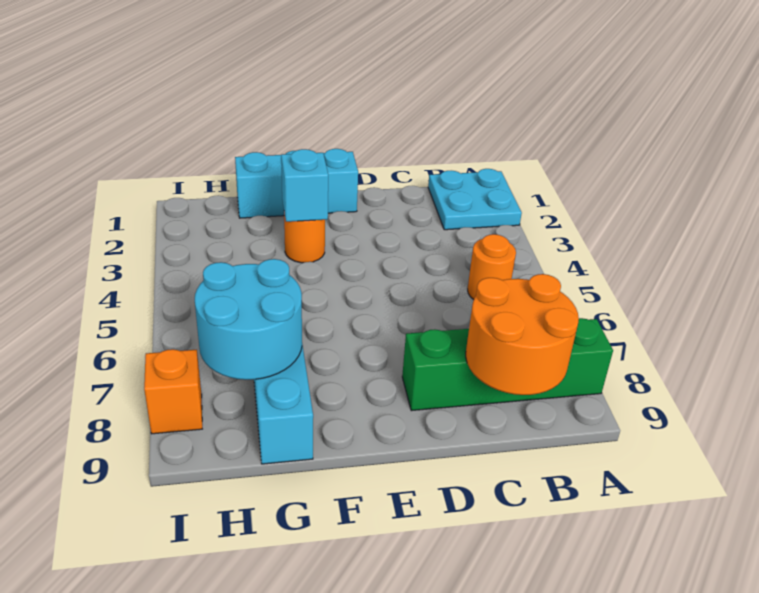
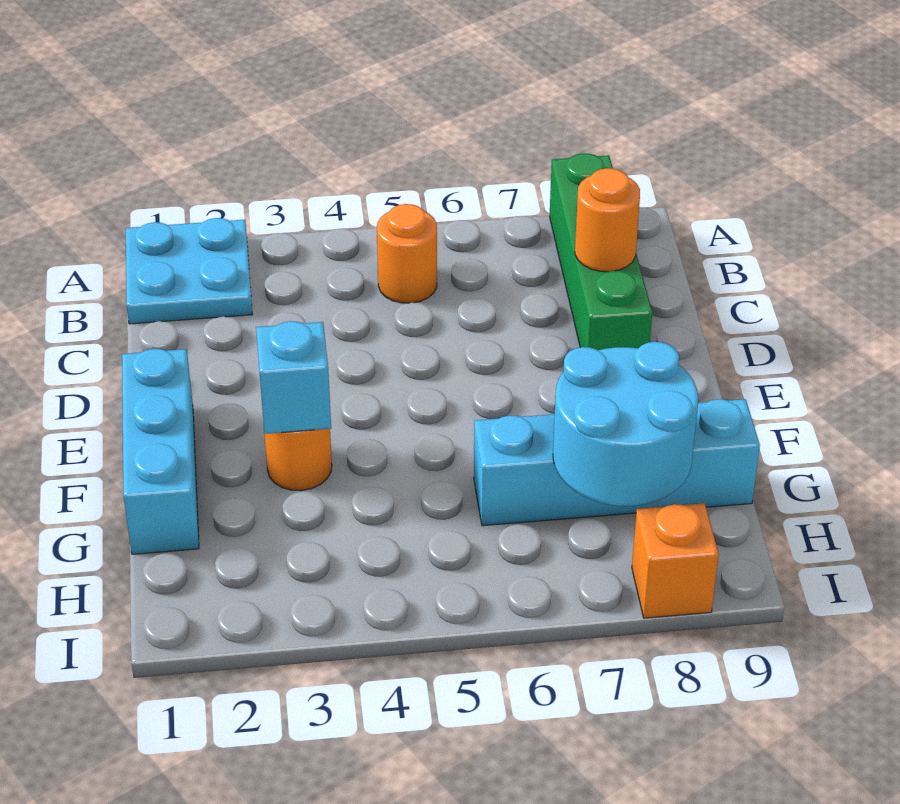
orange 2x2 round brick [466,274,579,395] -> orange 1x1 round brick [575,168,640,272]

